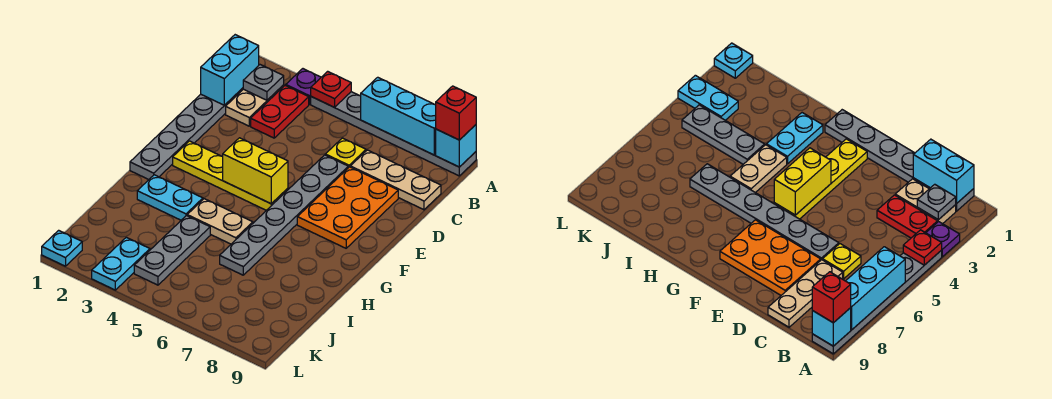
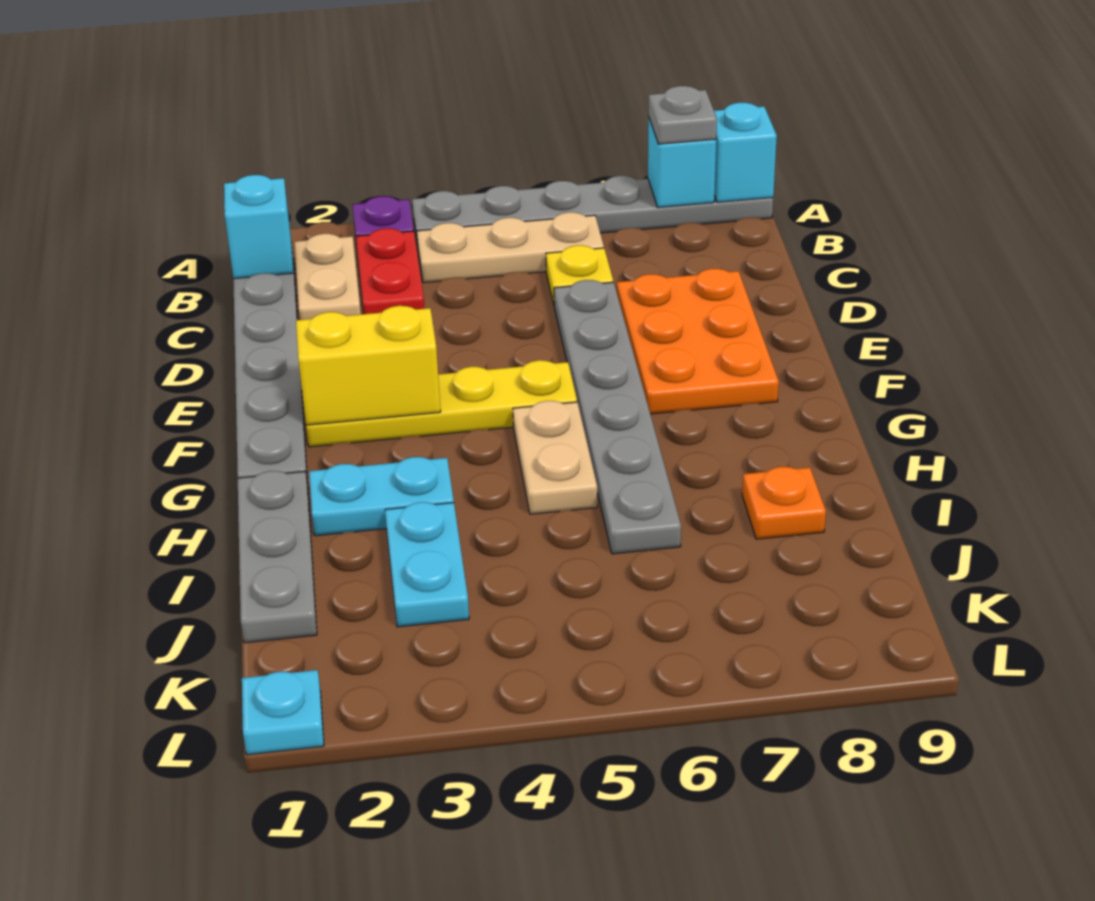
red 1x1 plate [311,71,351,107] -> none
cyan 1x3 brick [361,77,436,155] -> cyan 1x1 brick [648,118,716,208]
red 1x1 brick [436,86,476,140] -> none
cyan 1x2 brick [201,35,259,105] -> cyan 1x1 brick [224,175,293,279]
grey 1x1 plate [243,65,284,100] -> grey 1x1 plate moved to [649,86,717,144]
tan 1x3 plate [350,150,441,210] -> tan 1x3 plate moved to [417,212,604,283]
yellow 1x2 brick [223,138,288,204] -> yellow 1x2 brick moved to [296,306,441,425]
tan 1x2 plate [187,199,253,244] -> tan 1x2 plate turned to [513,401,597,514]
grey 1x3 plate [134,216,210,285] -> grey 1x3 plate moved to [238,471,317,643]
none -> orange 1x1 plate [742,467,826,539]
cyan 1x2 plate [92,237,150,290] -> cyan 1x2 plate moved to [385,502,469,627]

